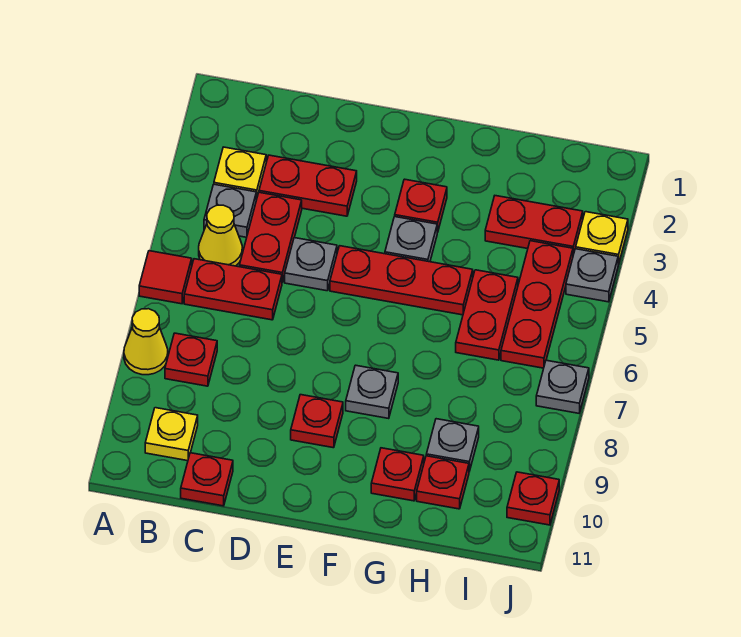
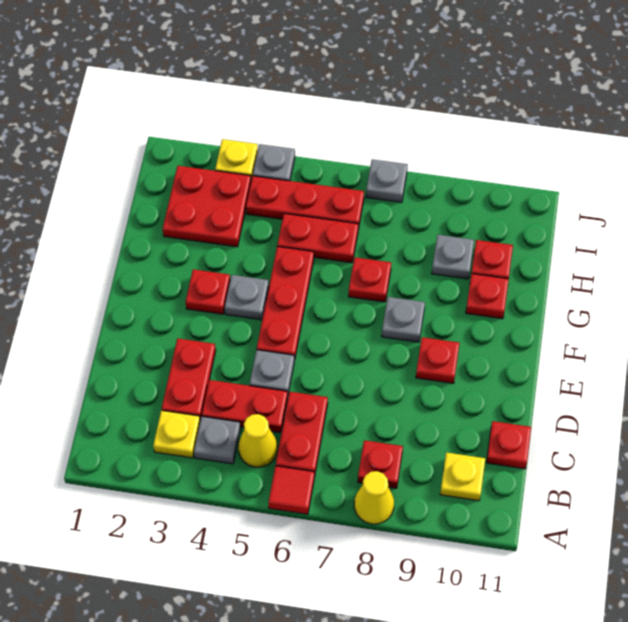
red 1x2 plate [485,196,583,255] -> red 2x2 plate [163,166,251,247]
red 1x1 plate [507,472,559,525] -> red 1x1 plate moved to [348,257,391,302]

